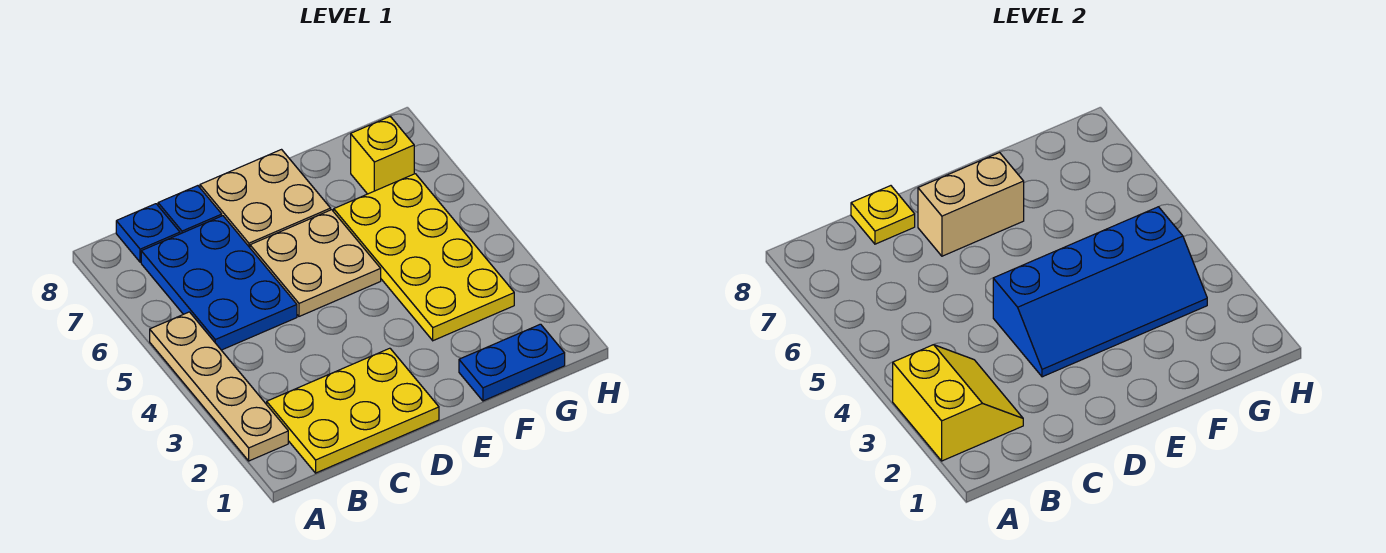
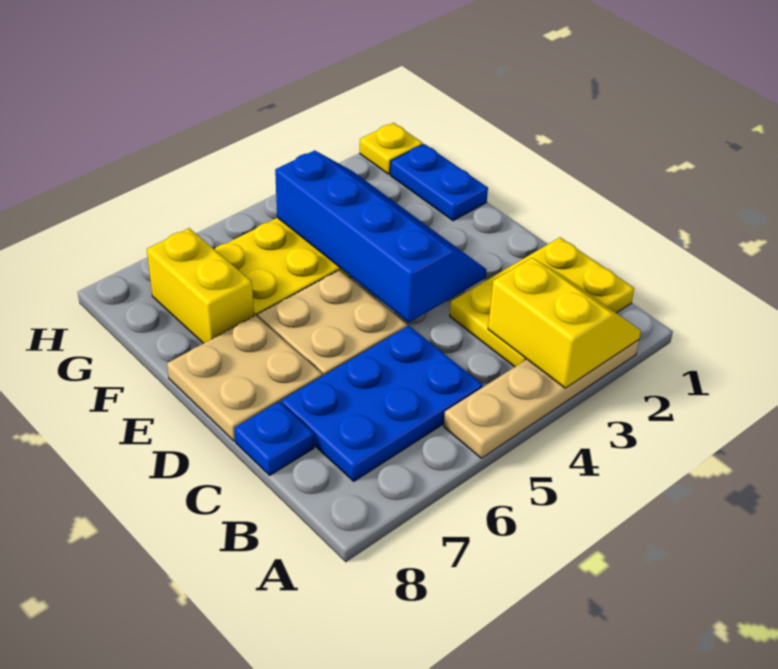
yellow 2x2 slope [893,345,1023,461] -> yellow 2x2 slope turned to [488,258,641,388]
yellow 2x3 plate [267,348,439,473] -> yellow 2x3 plate turned to [450,237,634,367]
blue 1x1 plate [116,204,180,262] -> none
yellow 1x1 plate [851,186,915,244] -> yellow 1x1 plate moved to [360,123,423,174]
tan 1x2 brick [918,152,1024,256] -> none
yellow 1x1 brick [351,116,414,194] -> yellow 1x2 brick [147,228,254,343]

